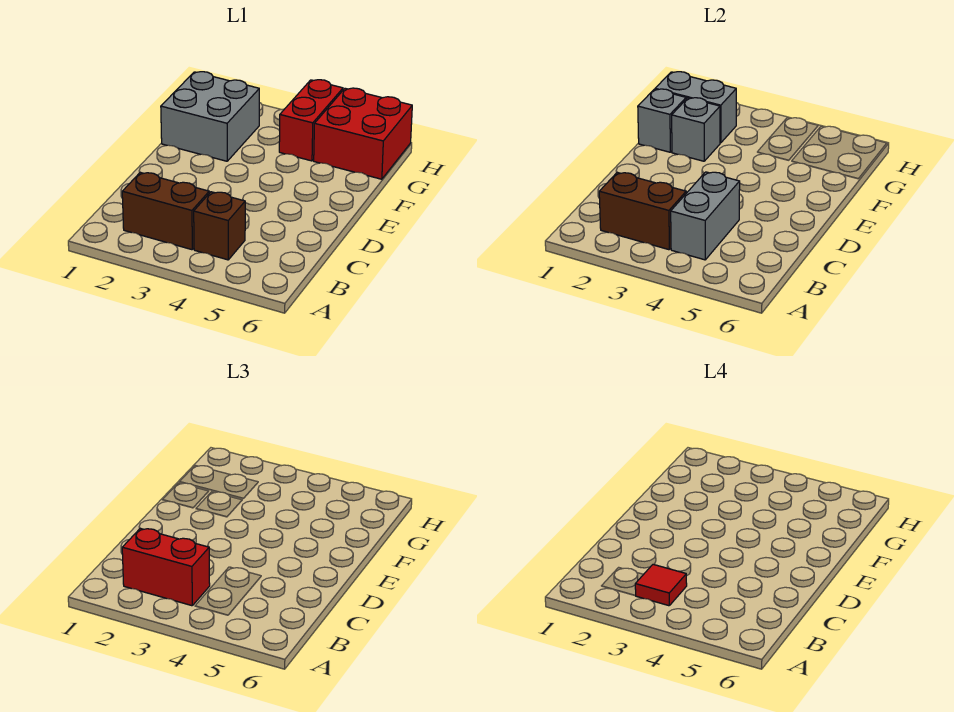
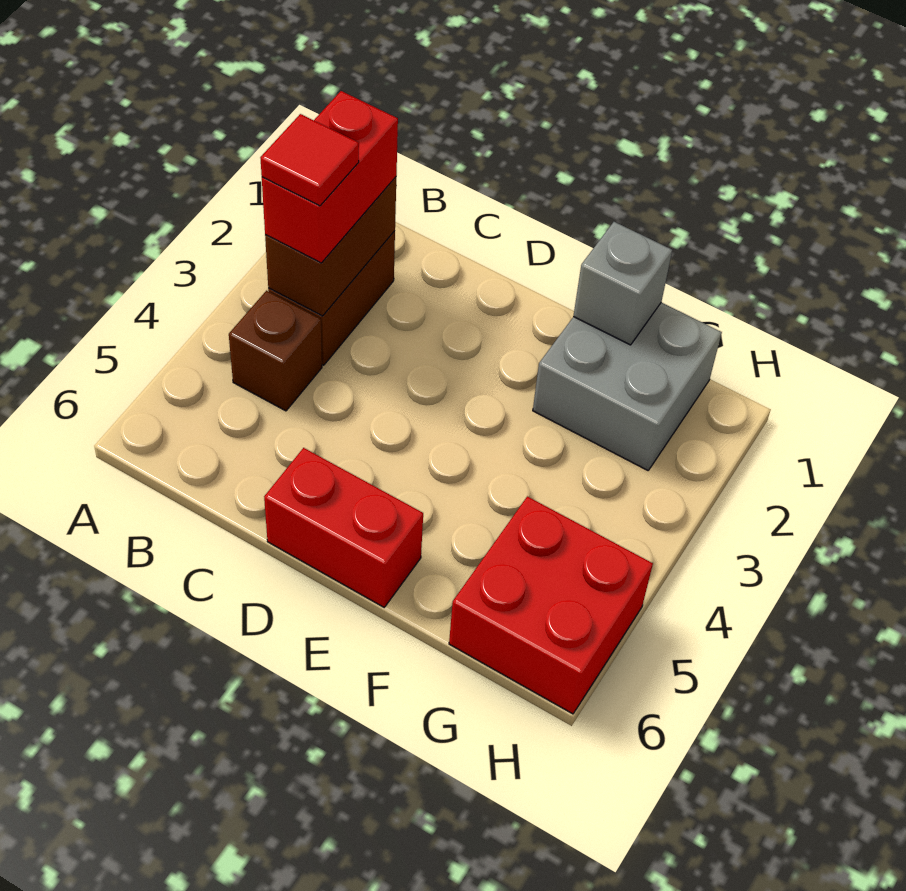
grey 1x2 brick [671,172,740,260] -> none
grey 1x1 brick [672,98,720,161] -> none
grey 1x2 brick [655,72,736,143] -> none
red 1x2 brick [279,80,343,161] -> red 1x2 brick moved to [264,448,423,607]

